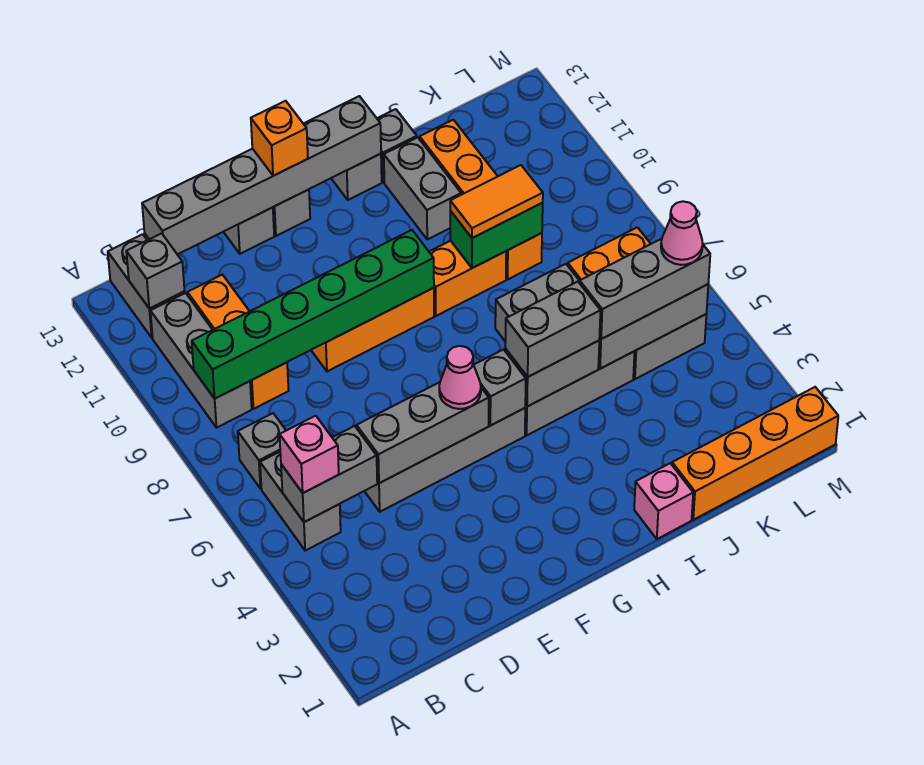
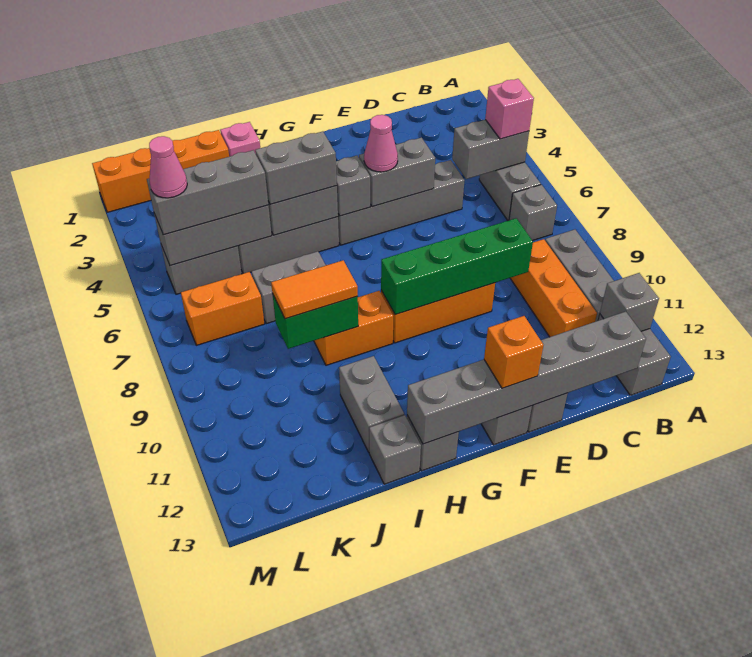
green 1x6 brick [192,230,434,399] -> green 1x4 brick [381,218,533,315]
grey 1x3 brick [357,382,489,483] -> grey 1x2 brick [359,137,435,207]
orange 1x4 brick [420,120,542,279] -> none

